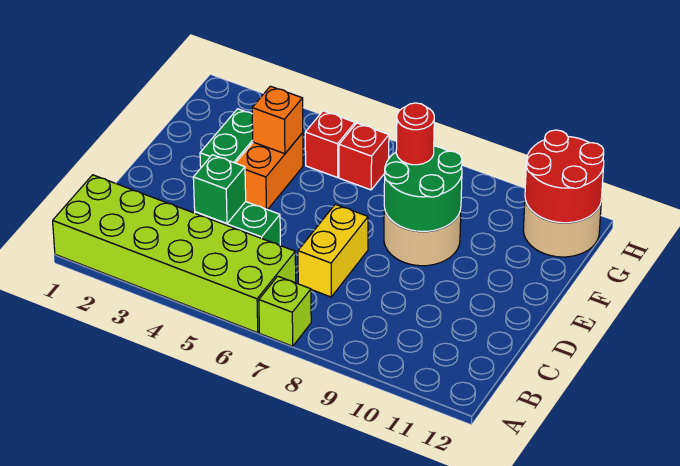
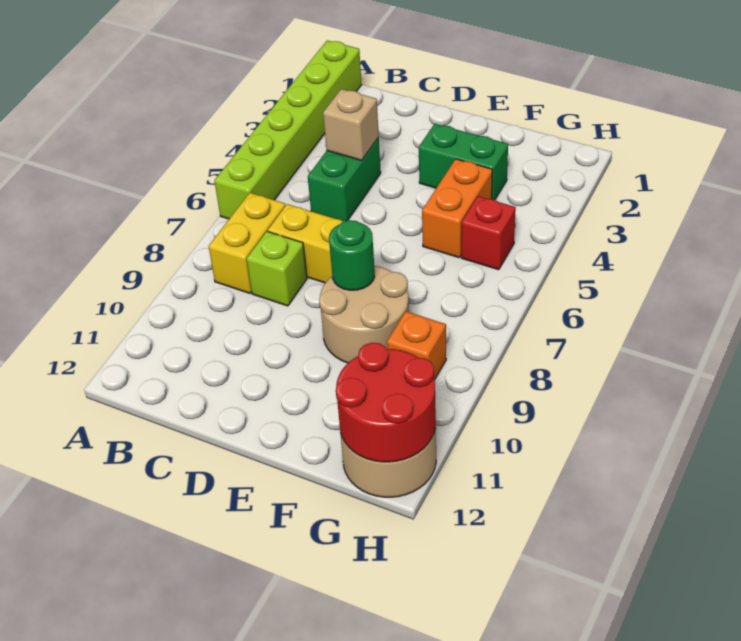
lime 2x6 brick [53,175,296,333] -> lime 1x6 brick [214,40,362,219]
lime 1x1 brick [259,276,311,346] -> lime 1x1 brick moved to [247,231,307,306]
none -> yellow 1x2 brick [209,193,285,293]
green 1x1 brick [193,155,246,224] -> tan 1x1 brick [323,89,379,161]
orange 1x2 brick [236,133,303,210] -> orange 1x2 brick turned to [422,159,492,258]
green 2x2 round brick [384,146,462,231] -> green 1x1 round brick [329,220,375,290]
orange 1x1 brick [252,86,303,154] -> orange 1x1 brick moved to [387,311,446,380]
red 1x1 round brick [396,103,434,165] -> none
red 1x1 brick [339,123,389,190] -> none

